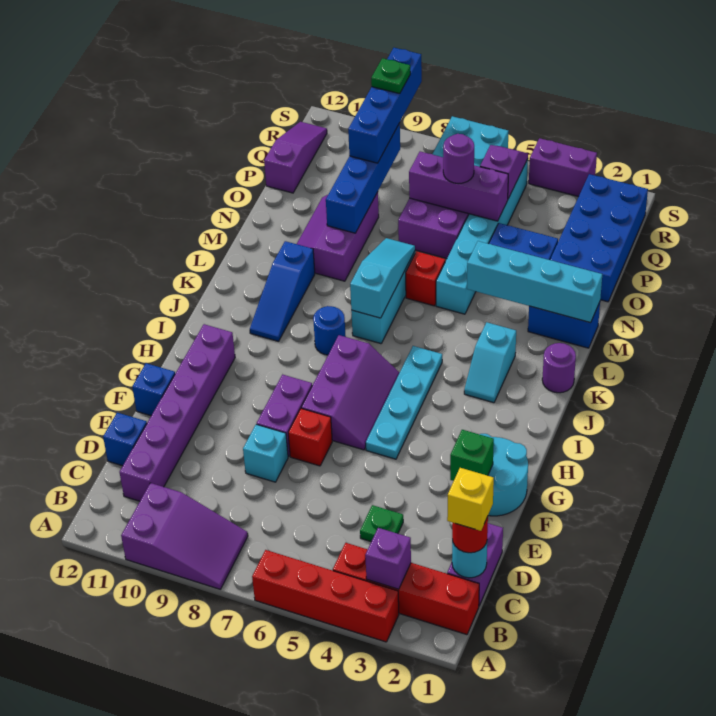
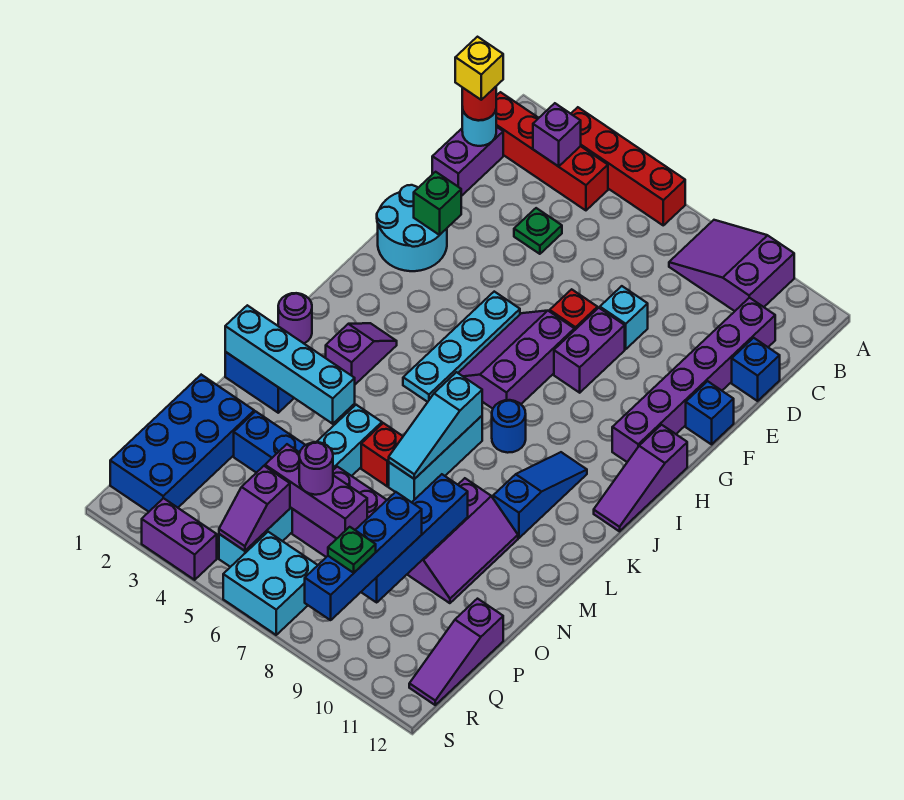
none -> purple 1x3 slope [594,425,687,531]
cyan 1x2 slope [464,322,516,403] -> purple 1x2 slope [326,323,397,384]

